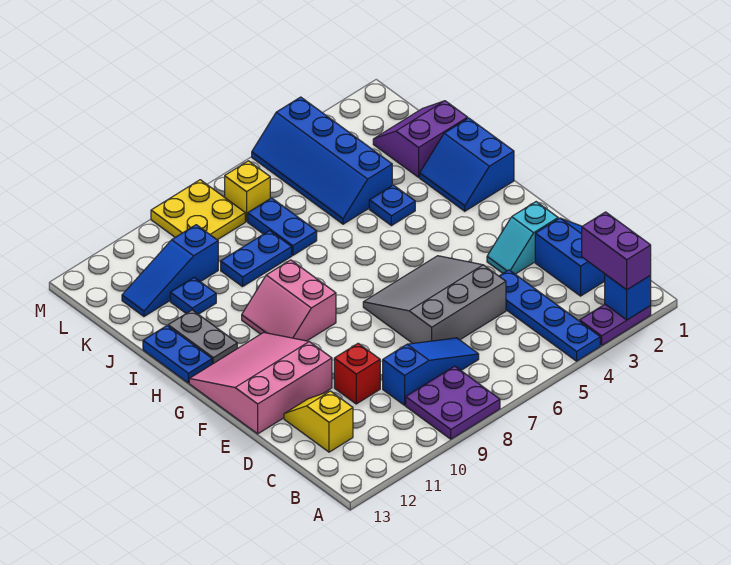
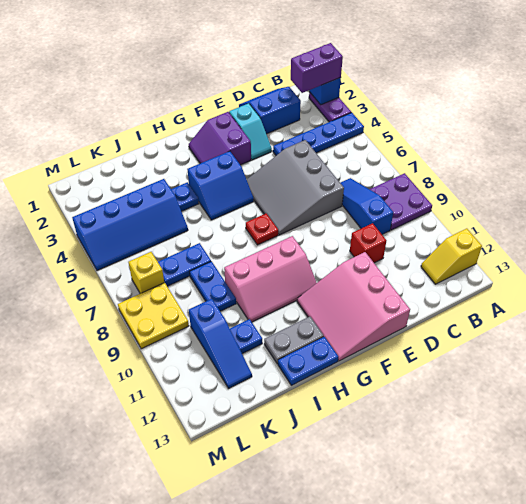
yellow 1x2 slope [284,391,353,452] -> yellow 1x2 slope moved to [421,229,482,284]
none -> red 1x1 plate [246,213,278,245]
pink 2x2 slope [242,260,336,341] -> pink 2x3 slope [224,236,316,322]
blue 2x2 slope [420,118,514,211] -> blue 2x2 slope moved to [187,151,254,220]
purple 2x2 slope [373,101,468,177] -> purple 2x2 slope moved to [189,112,251,165]

